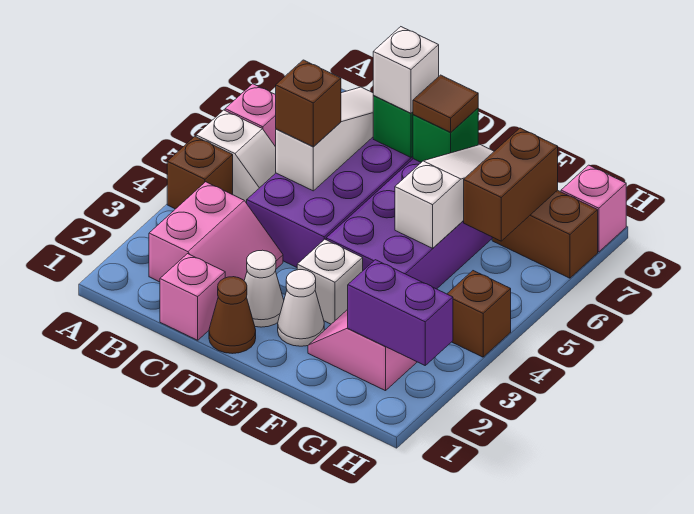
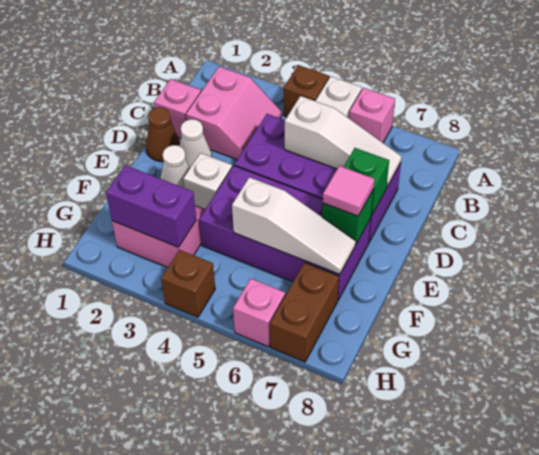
pink 2x2 slope [149,182,283,282] -> pink 2x2 slope turned to [186,67,282,159]
brown 1x1 brick [276,60,341,147] -> none
white 1x1 brick [373,27,439,113] -> none
brown 1x1 tile [413,75,478,132] -> pink 1x1 tile [323,166,374,216]
purple 1x2 brick [348,260,453,365] -> purple 1x2 brick turned to [106,165,196,247]
brown 1x2 brick [464,128,558,241] -> none
pink 1x1 brick [561,165,626,252] -> pink 1x1 brick moved to [233,278,285,347]

